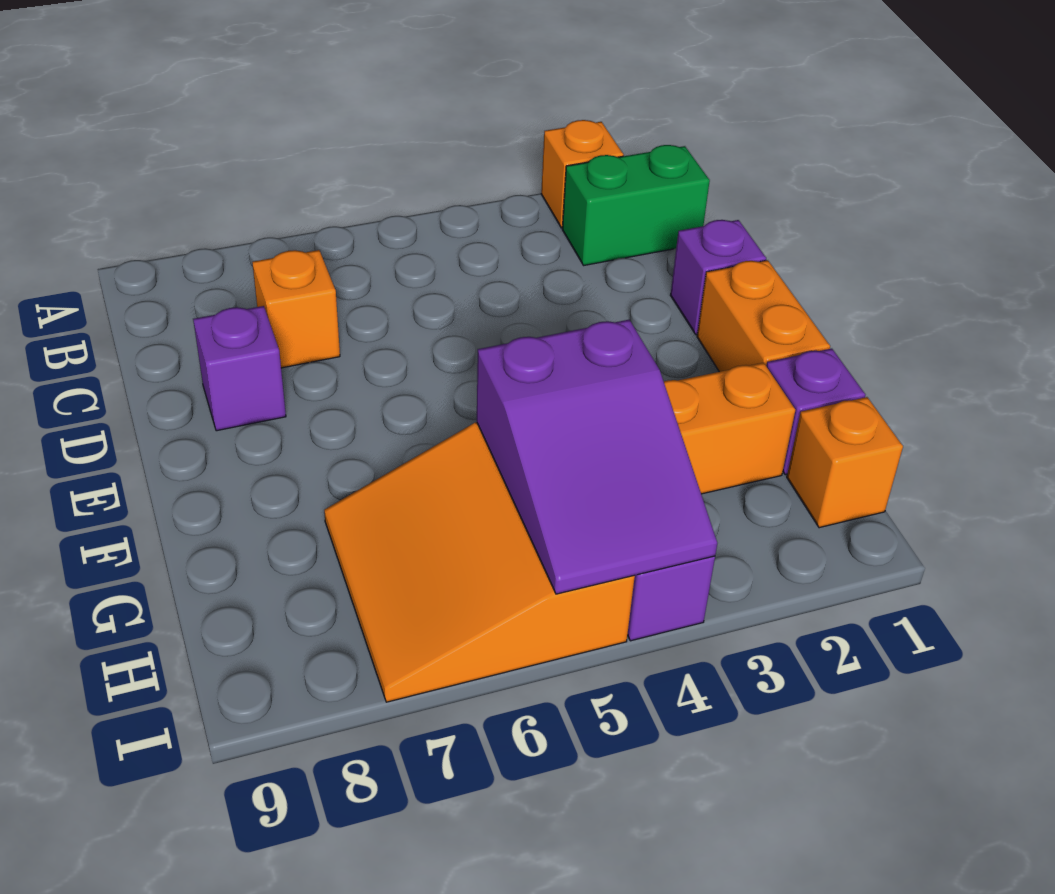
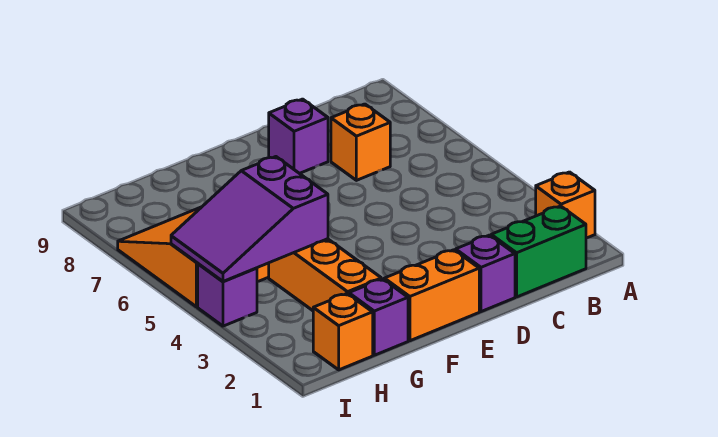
green 1x2 brick [562,145,710,266] -> green 1x2 brick turned to [491,206,586,297]

